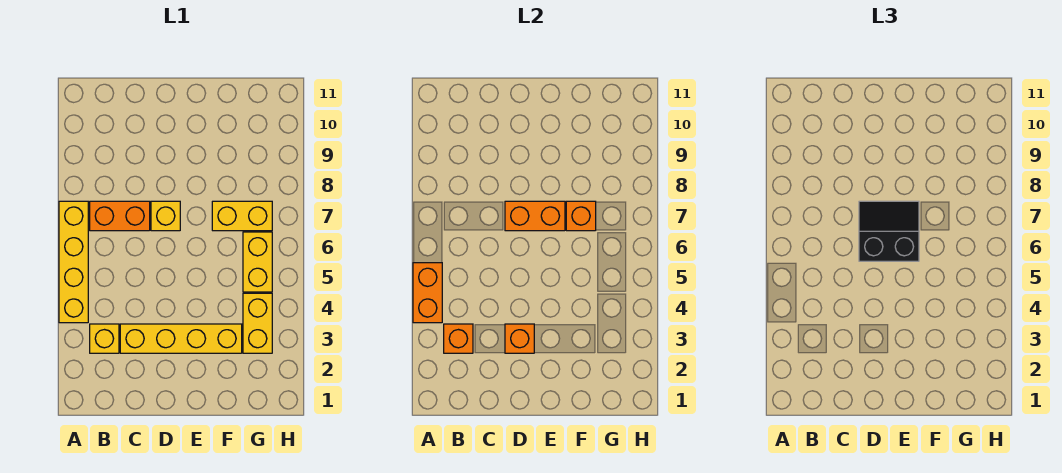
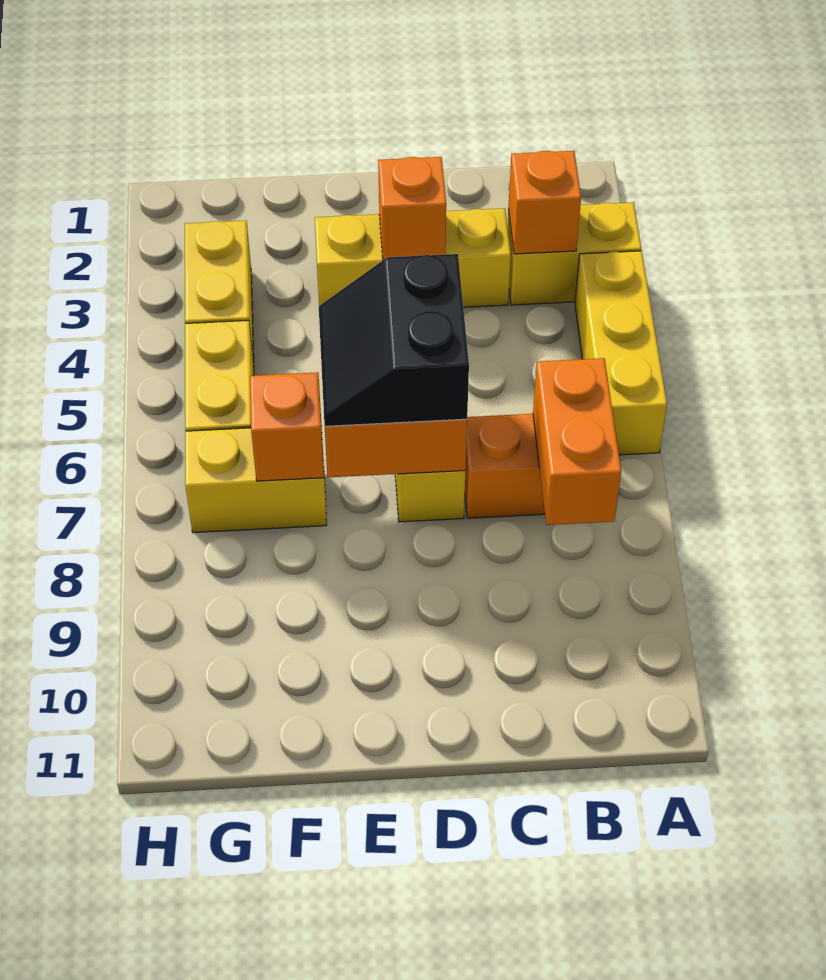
yellow 1x4 brick [59,201,88,323] -> yellow 1x3 brick [575,251,667,455]
orange 1x2 brick [413,263,442,323] -> orange 1x2 brick moved to [533,358,621,525]
yellow 1x1 brick [90,324,119,353] -> yellow 1x2 brick [507,202,641,305]
yellow 1x4 brick [120,324,242,353] -> yellow 1x3 brick [315,208,511,307]
black 2x2 slope [859,201,919,261] -> black 2x2 slope turned to [319,254,469,426]

